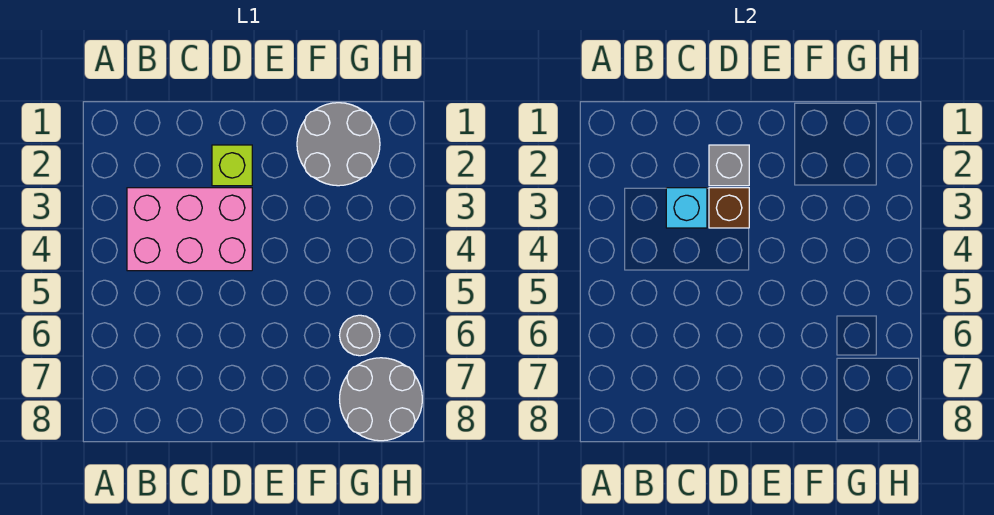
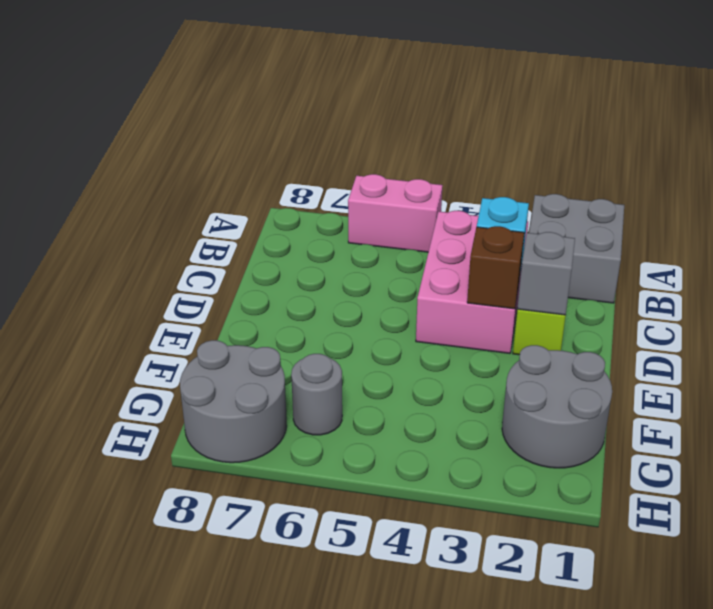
none -> grey 2x2 brick [529,194,624,303]
none -> pink 1x2 brick [348,174,442,252]

